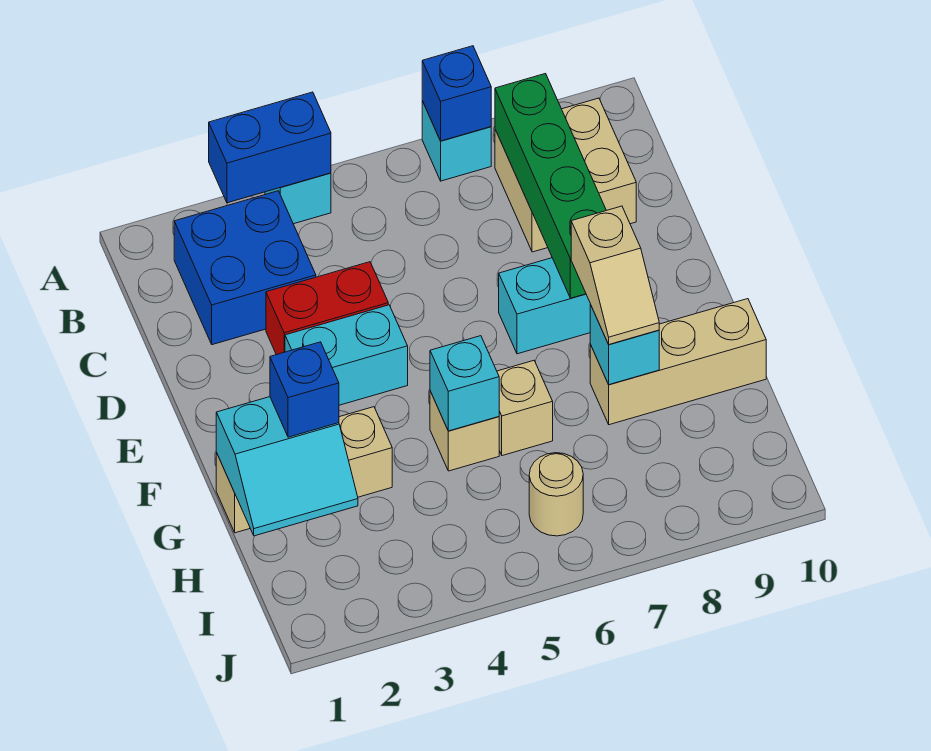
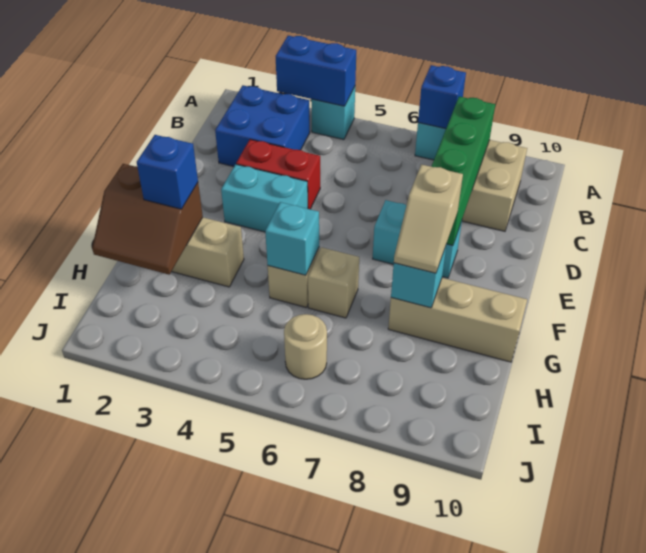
cyan 2x2 slope [216,397,358,536] -> brown 2x2 slope [92,164,203,274]

